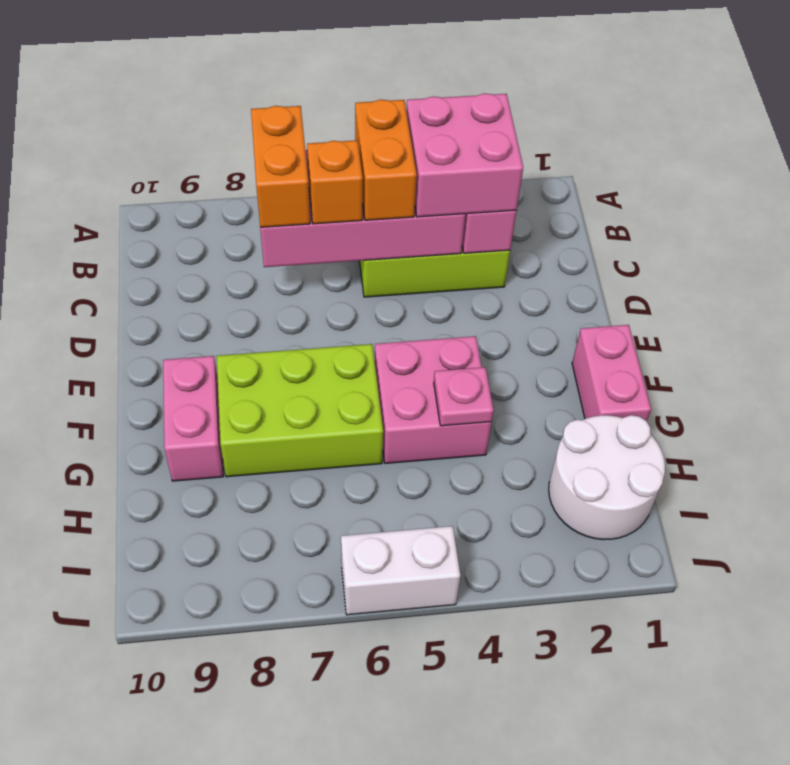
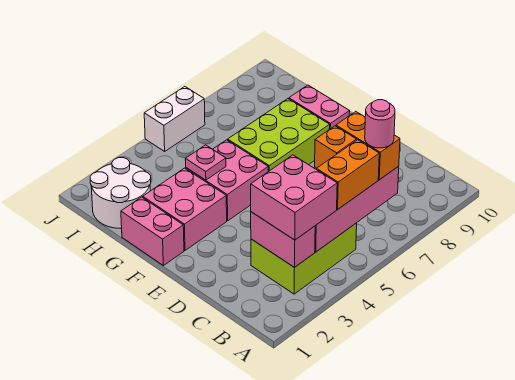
orange 1x2 brick [355,100,417,220] -> orange 1x2 brick turned to [316,140,379,209]
none -> pink 1x1 round brick [365,100,395,148]
none -> pink 2x2 brick [143,168,227,250]

